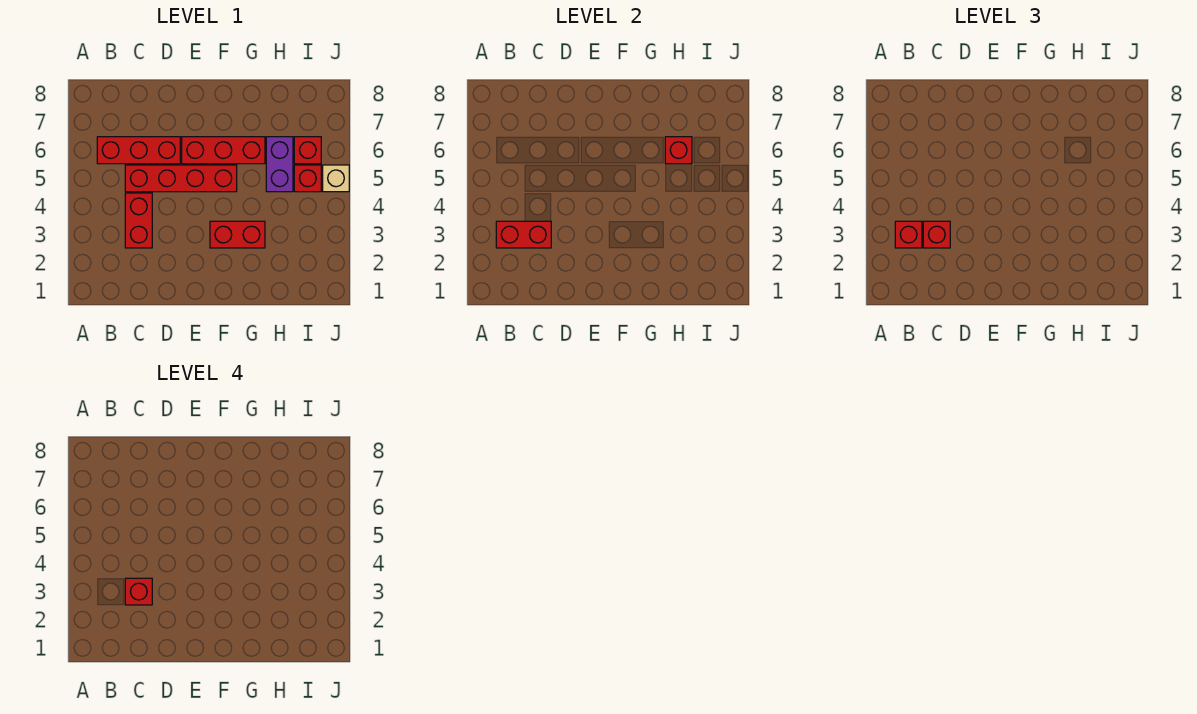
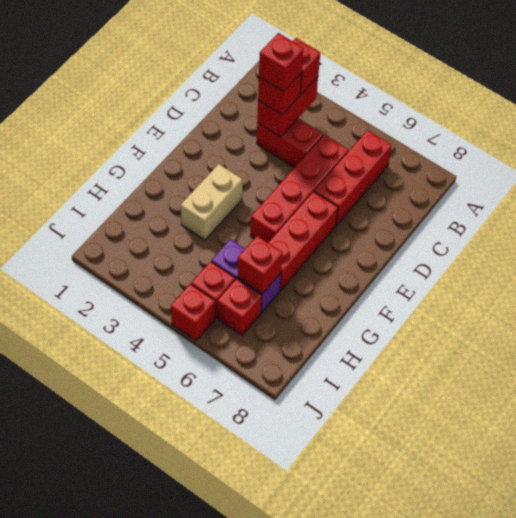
red 1x2 brick [210,221,265,248] -> tan 1x2 brick [181,164,242,240]
tan 1x1 brick [323,165,349,192] -> red 1x1 brick [171,284,215,341]

